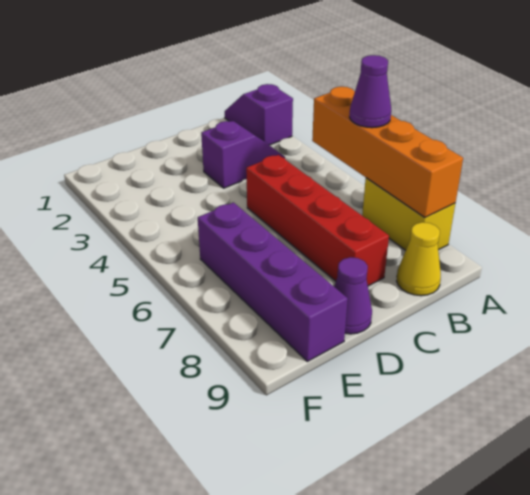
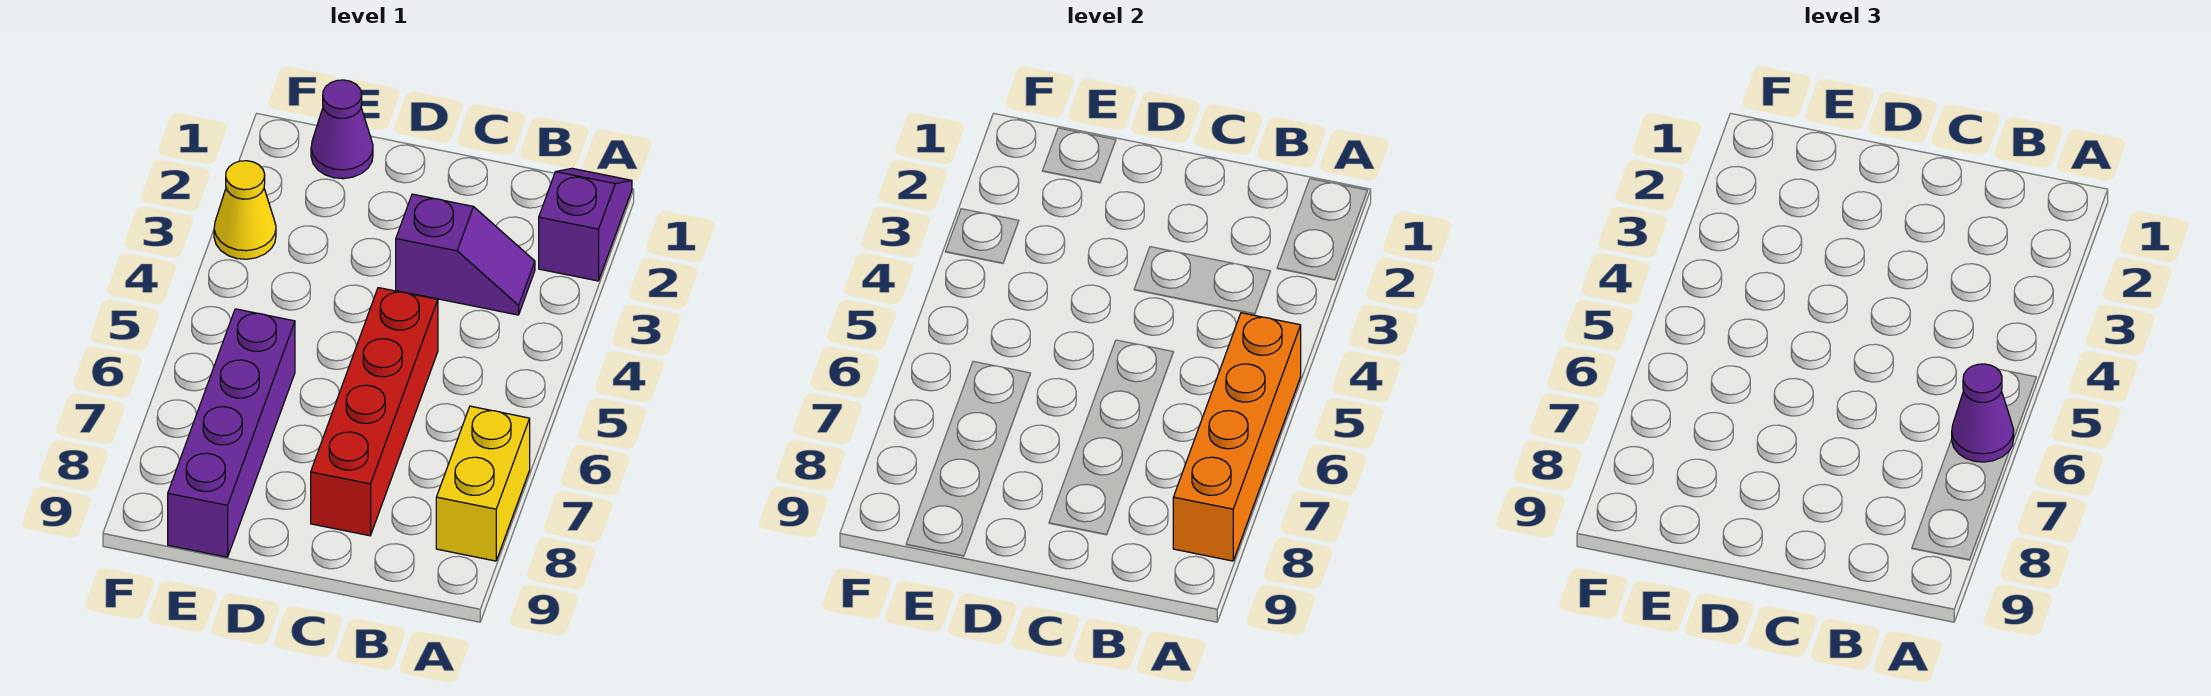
yellow 1x1 cone [397,222,441,296] -> yellow 1x1 cone moved to [214,161,276,259]
purple 1x1 cone [334,257,372,334] -> purple 1x1 cone moved to [311,80,373,179]

